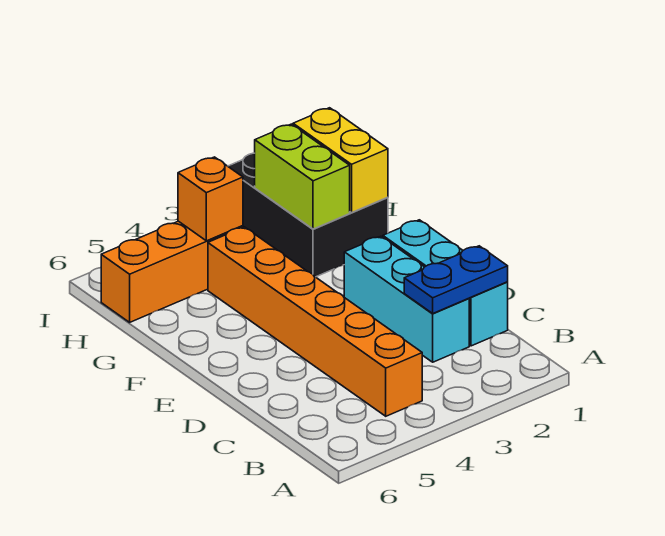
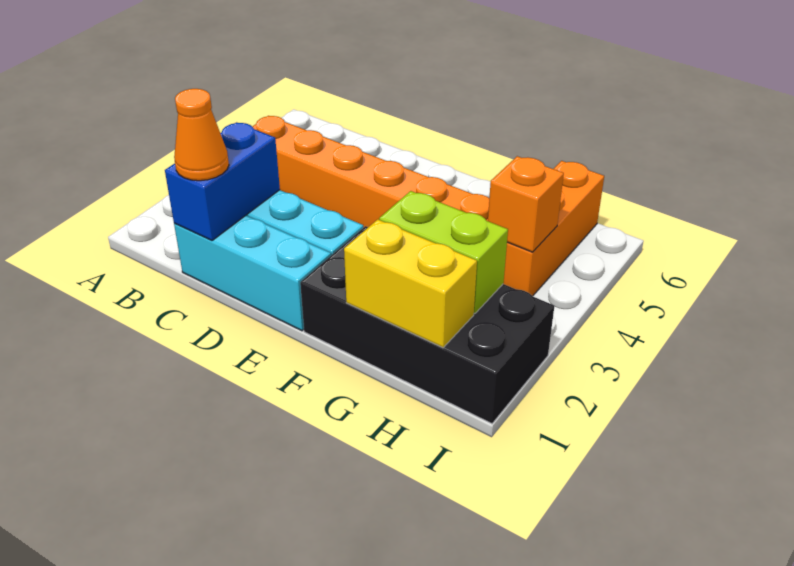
blue 1x2 plate [404,246,508,313] -> blue 1x2 brick [165,122,280,240]
none -> orange 1x1 cone [174,89,229,181]
black 2x3 brick [228,153,388,277] -> black 2x4 brick [300,226,554,424]

